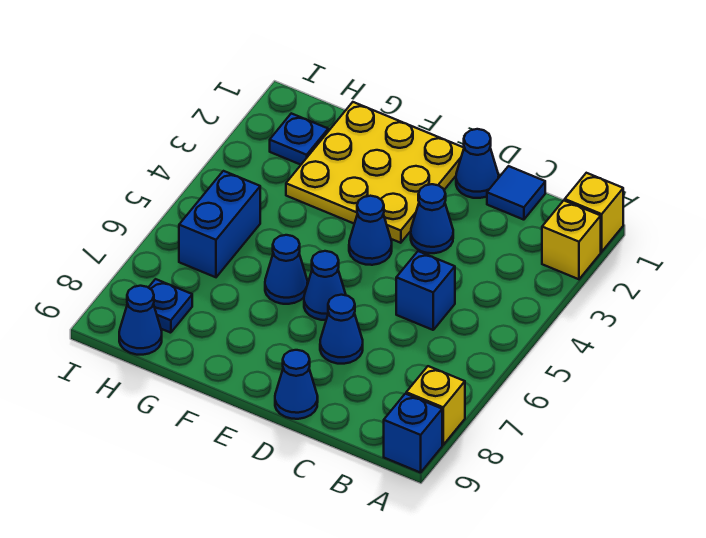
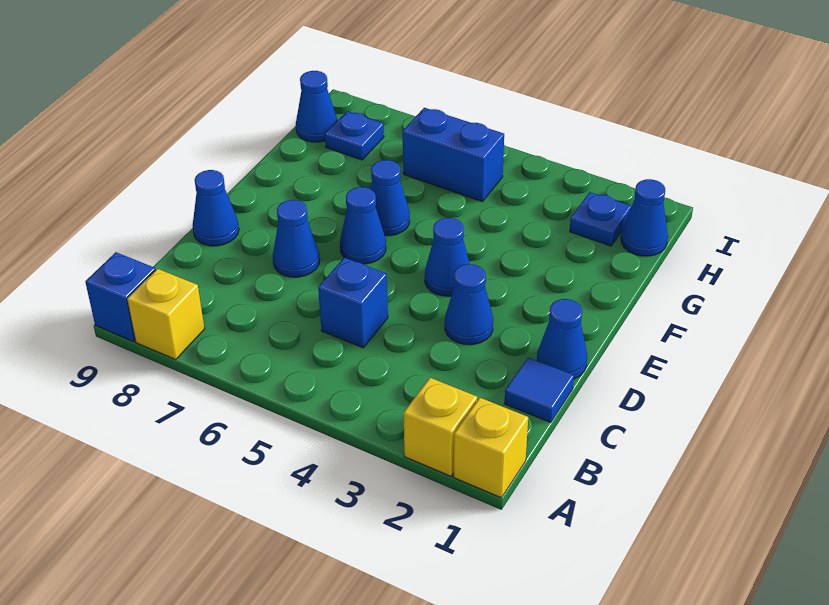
yellow 3x3 plate [286,102,464,243] -> none
none -> blue 1x1 cone [621,179,668,256]

